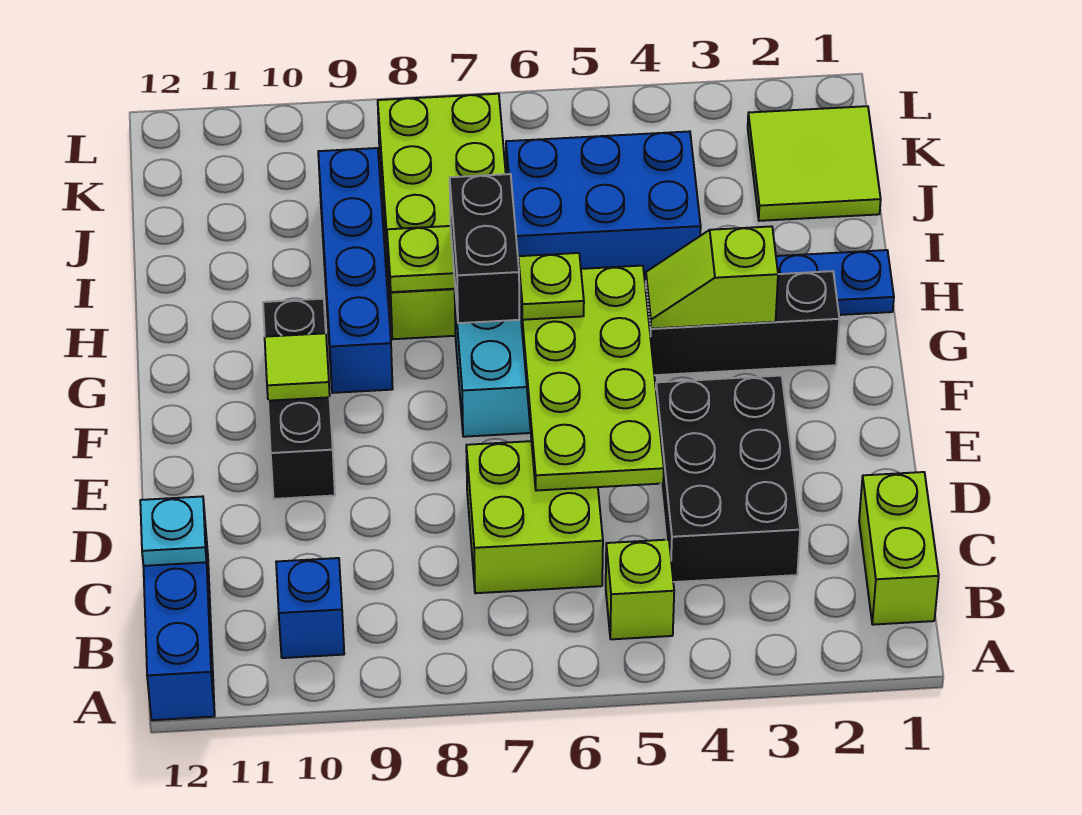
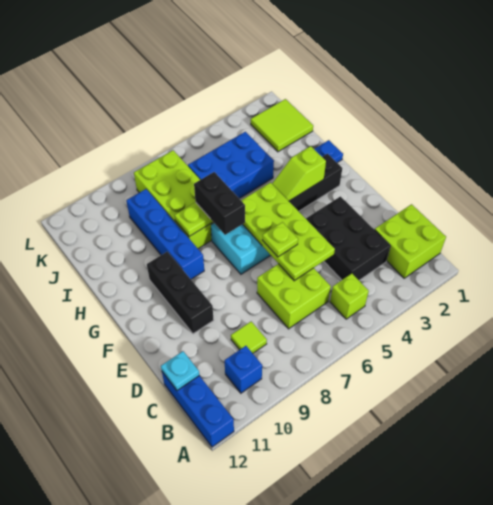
lime 1x2 brick [859,472,939,625] -> lime 2x2 brick [375,204,446,278]
lime 1x1 tile [265,333,330,401] -> lime 1x1 tile moved to [231,322,267,353]
lime 1x1 plate [518,253,584,320] -> lime 1x1 plate moved to [263,222,298,257]

